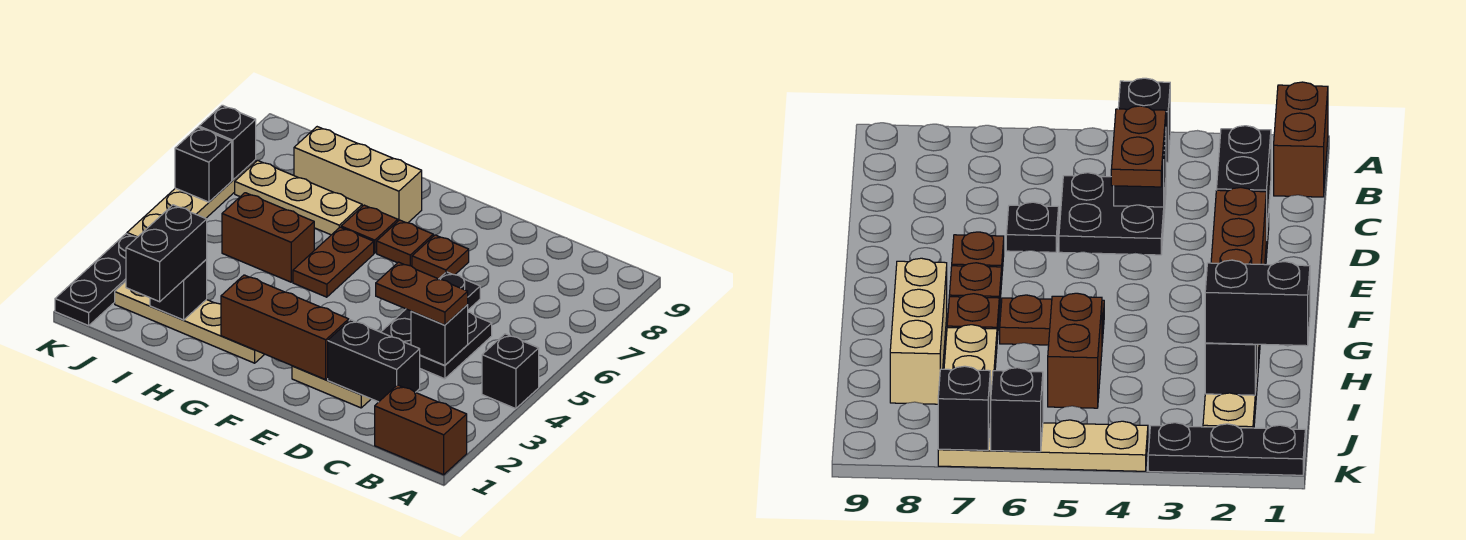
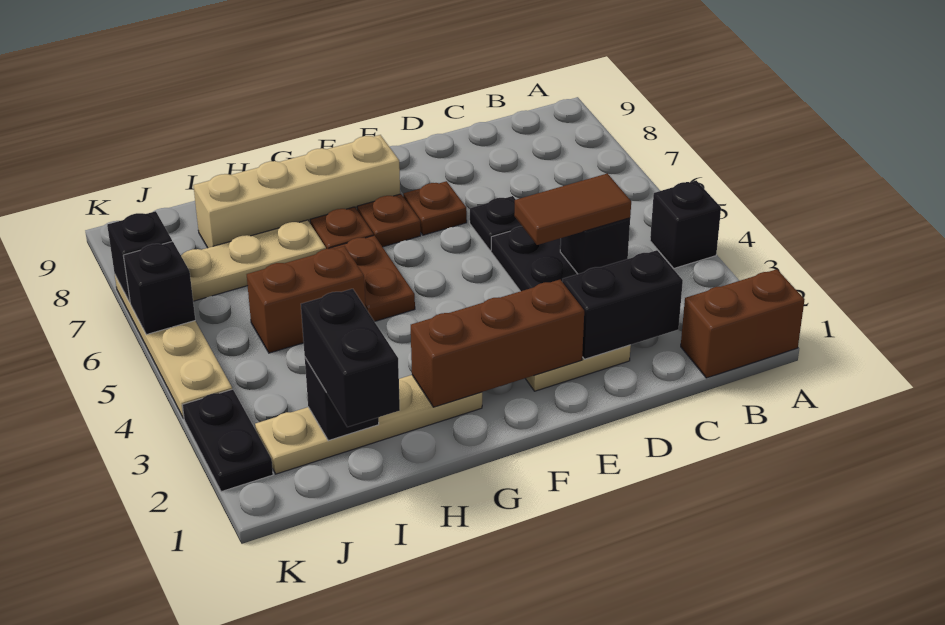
brown 1x2 plate [376,262,468,325] -> brown 1x2 tile [514,174,631,245]
tan 1x3 brick [294,127,422,223] -> tan 1x4 brick [193,135,400,248]
black 1x3 plate [55,234,137,326] -> black 1x2 plate [182,389,273,492]

